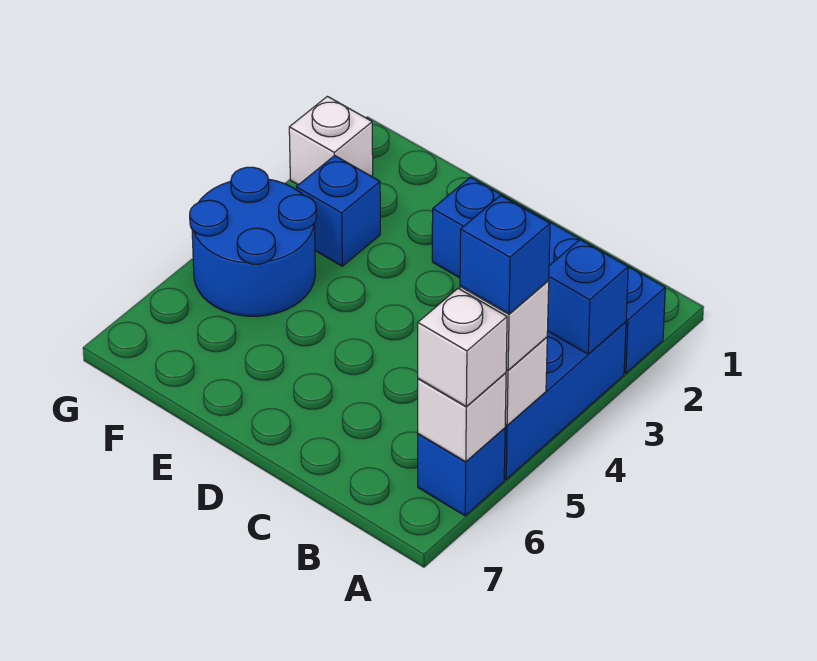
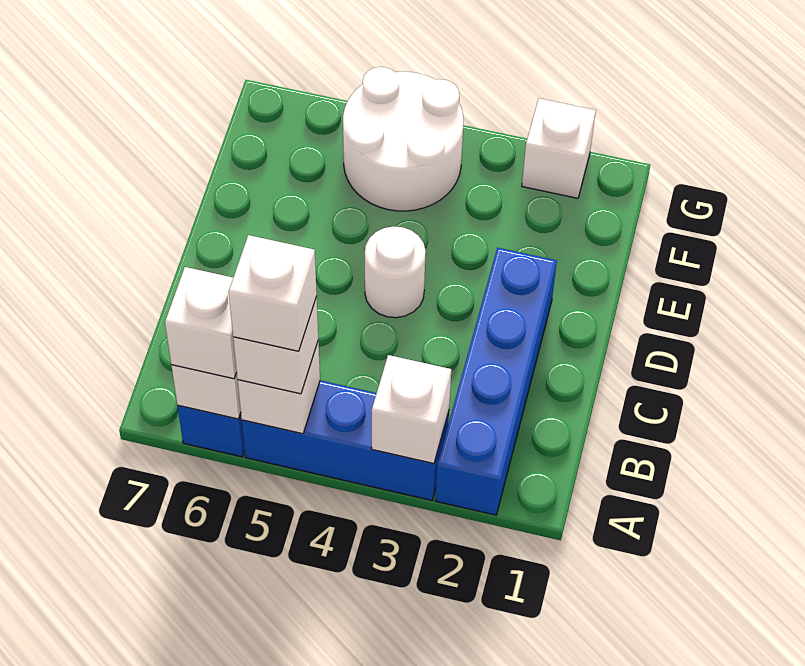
blue 1x1 brick [548,239,628,354] -> white 1x1 brick [372,355,451,463]
blue 1x1 brick [460,195,550,314] -> white 1x1 brick [229,235,317,351]
none -> white 1x1 round brick [365,226,426,318]
blue 1x1 brick [296,155,380,266] -> none
blue 2x2 round brick [190,167,316,316] -> white 2x2 round brick [343,67,463,211]

